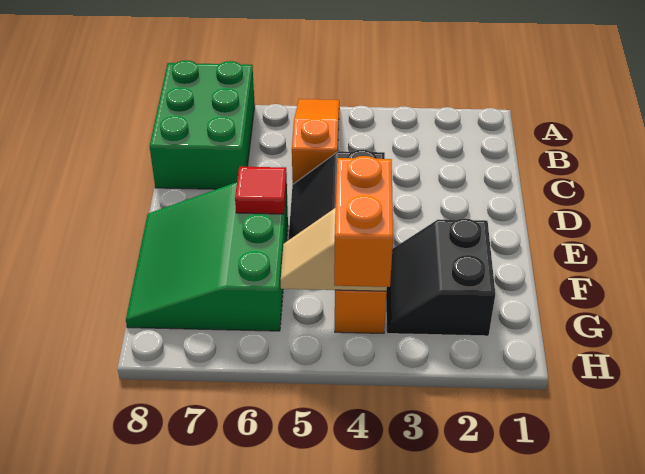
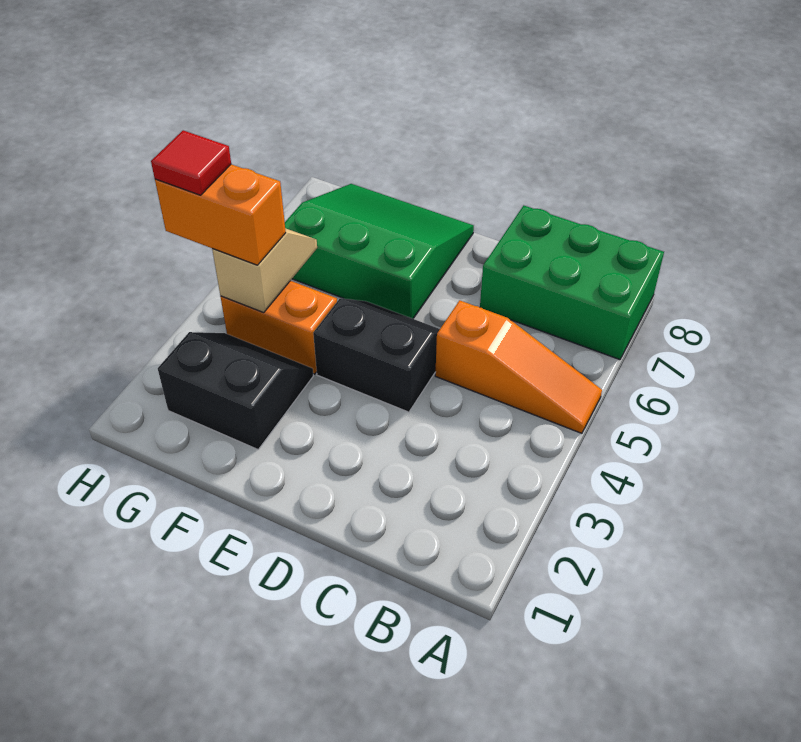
red 1x1 tile [235,167,287,214] -> red 1x1 tile moved to [151,130,231,195]

